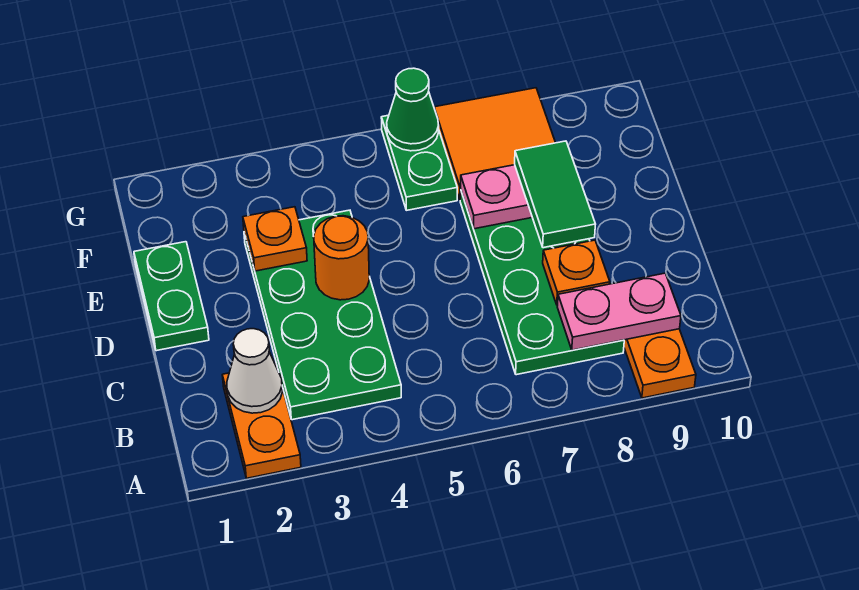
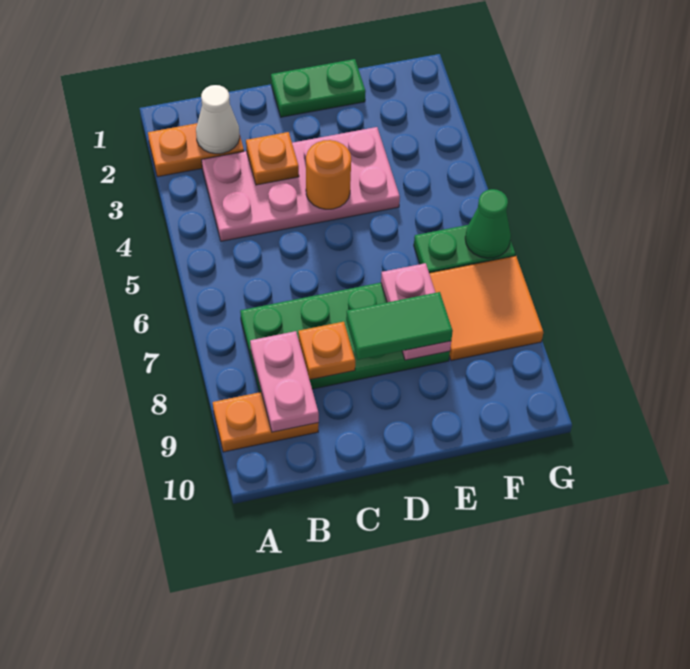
green 2x4 plate [244,210,401,420] -> pink 2x4 plate [202,127,400,241]
orange 1x1 plate [243,207,307,271] -> orange 1x1 plate moved to [246,132,299,185]

